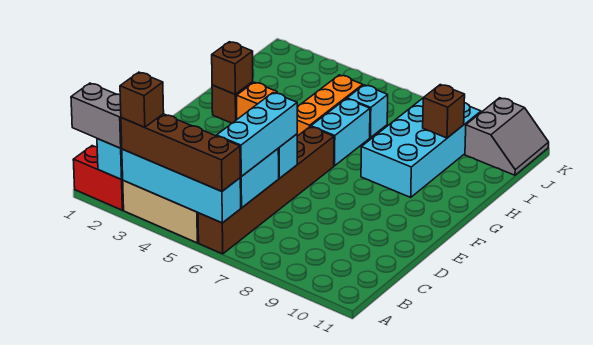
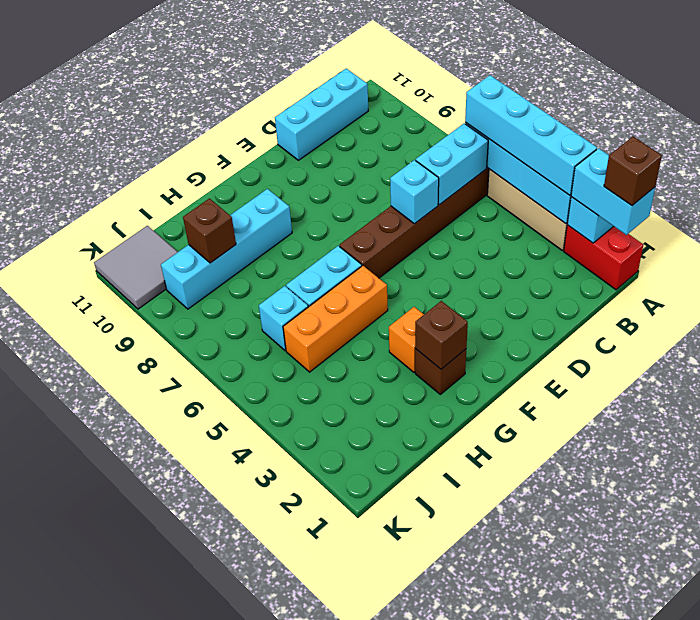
grey 1x2 brick [71,83,122,148] -> cyan 1x2 brick [571,148,655,235]
brown 1x4 brick [121,114,241,191] -> cyan 1x4 brick [465,75,597,195]
brown 1x1 brick [120,72,164,127] -> brown 1x1 brick moved to [604,137,662,205]
cyan 1x3 brick [217,93,297,177] -> cyan 1x3 brick moved to [275,69,368,160]
cyan 2x4 brick [361,98,481,197] -> cyan 1x4 brick [161,189,292,309]
grey 2x2 slope [465,98,549,175] -> grey 2x2 tile [94,226,177,309]

